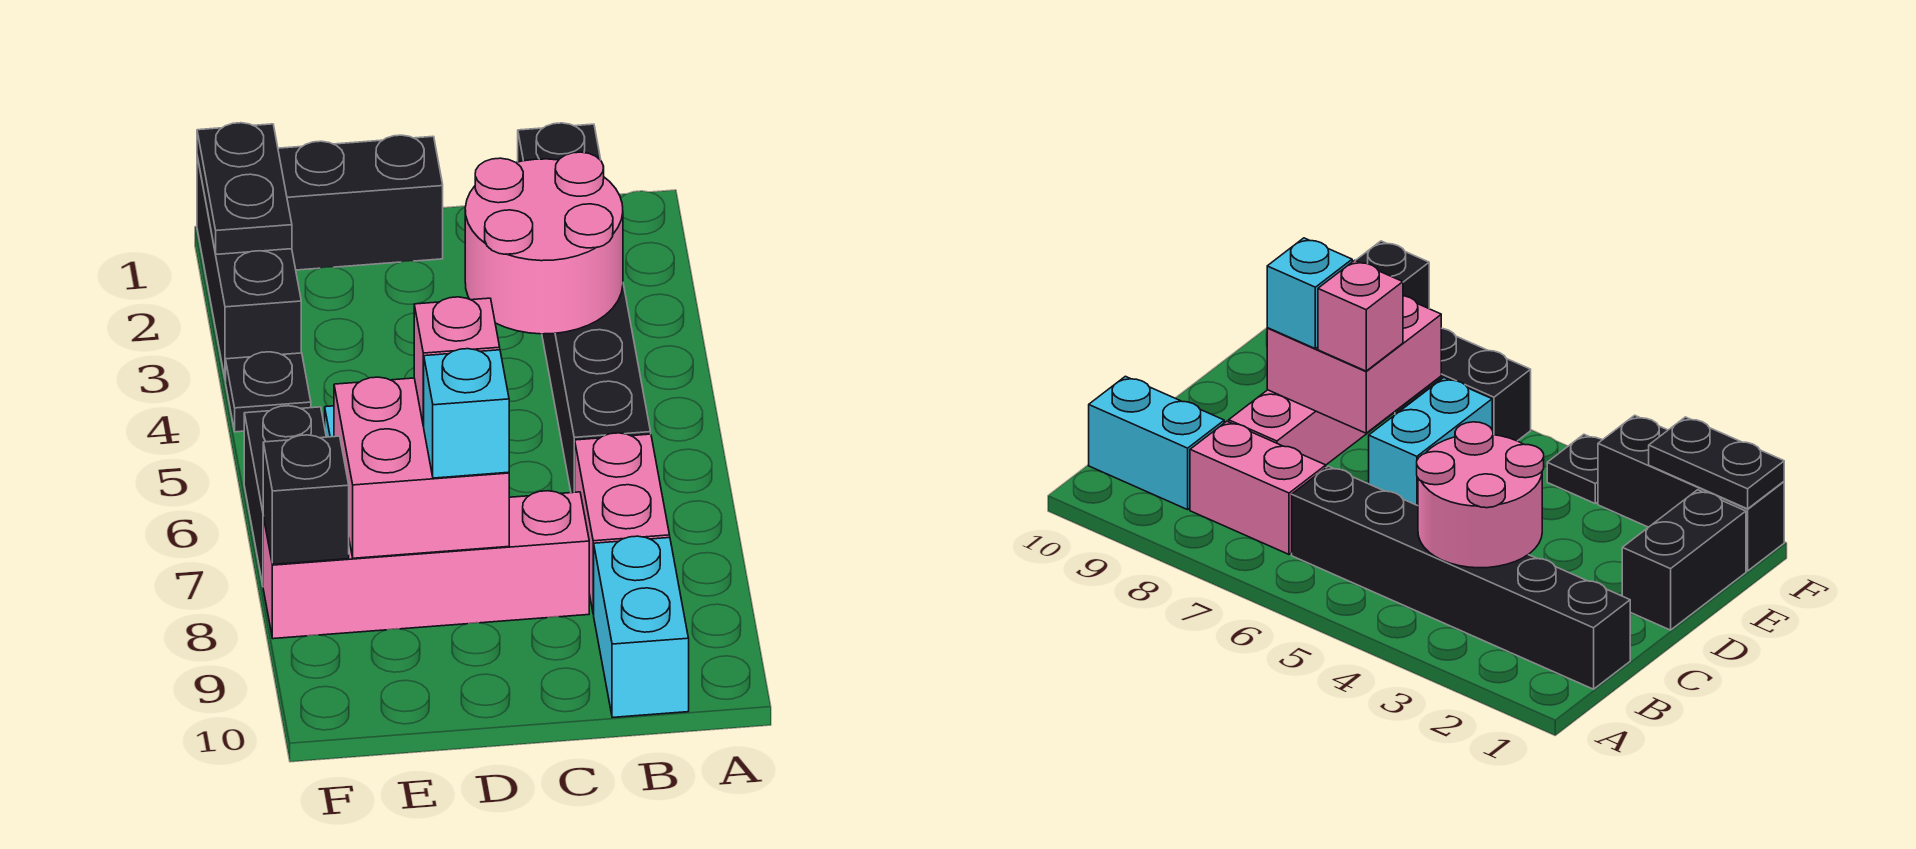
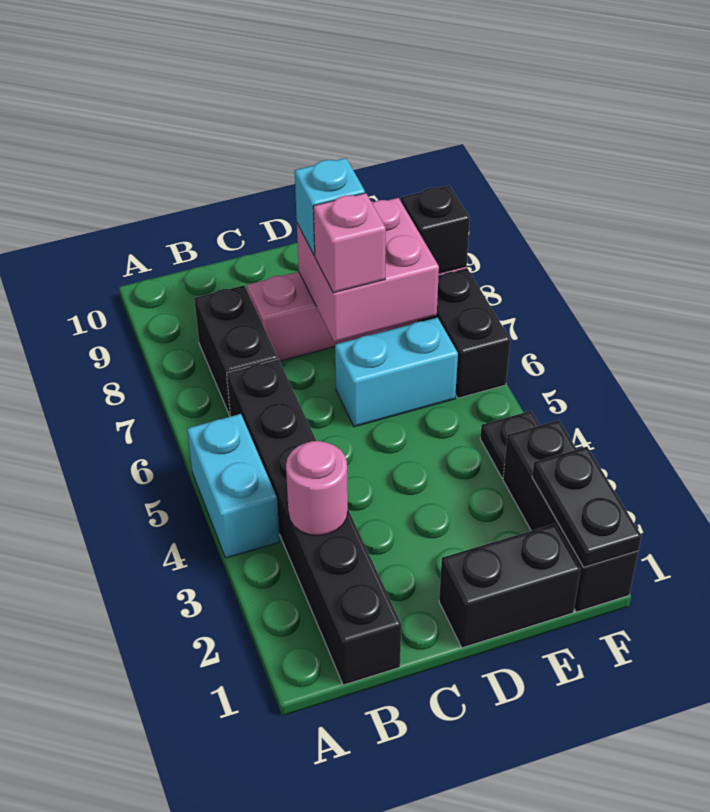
pink 2x2 round brick [465,152,623,334] -> pink 1x1 round brick [286,441,348,536]
pink 1x2 brick [575,433,670,614] -> black 1x2 brick [194,286,278,417]
cyan 1x2 brick [594,536,689,718] -> cyan 1x2 brick moved to [187,414,280,558]

